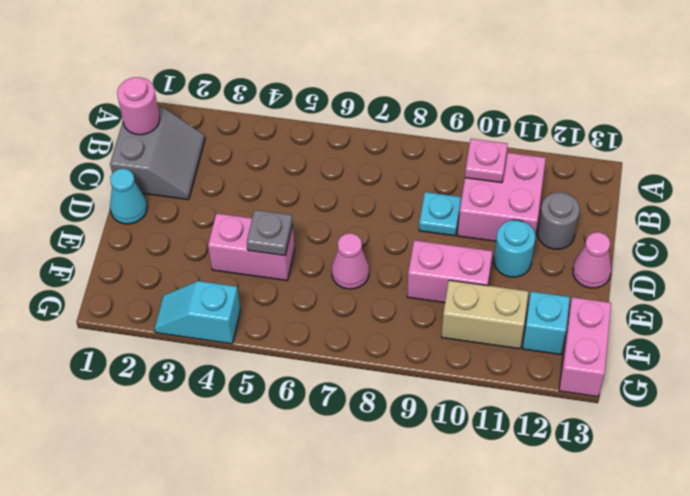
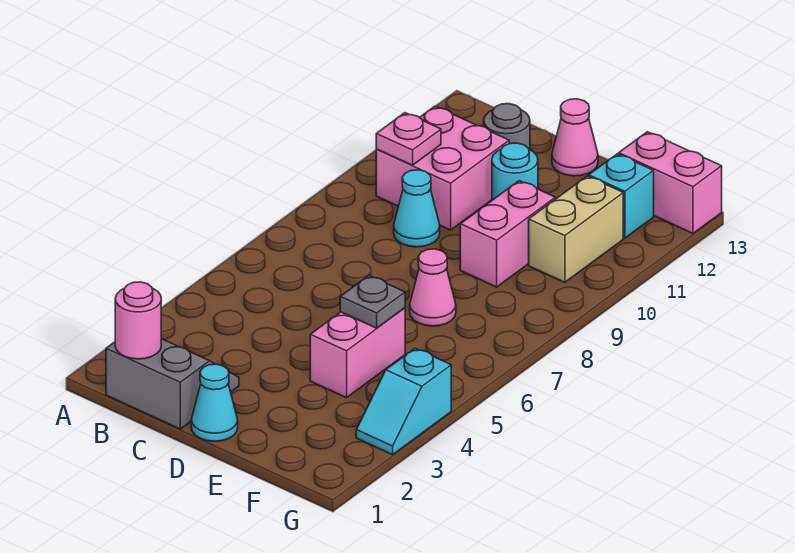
cyan 1x1 plate [419,192,461,236] -> cyan 1x1 cone [394,170,440,247]

